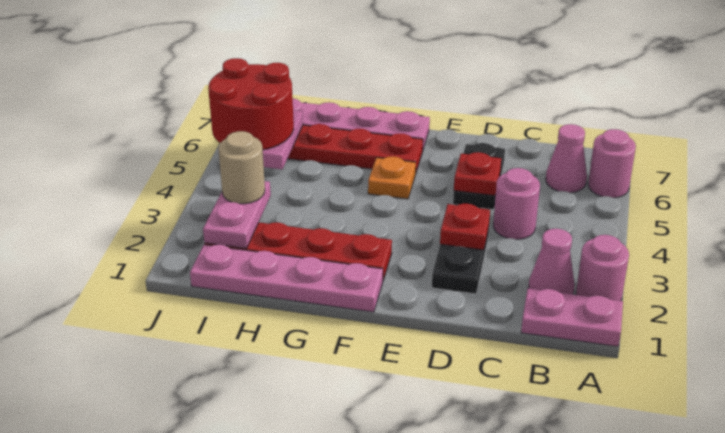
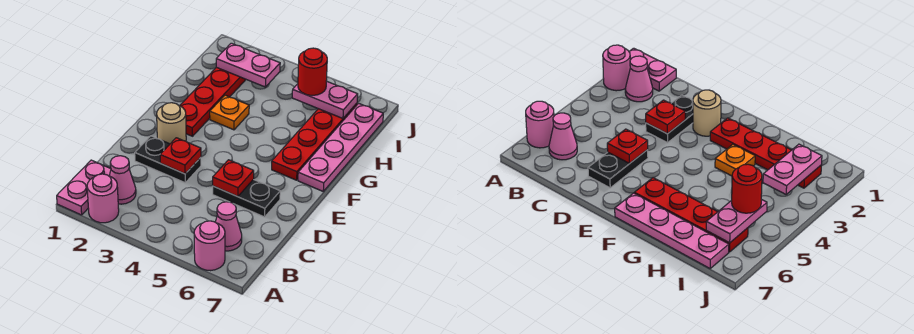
pink 1x1 round brick [493,168,540,239] -> none
pink 1x4 plate [190,245,383,312] -> none
orange 1x1 plate [368,157,416,199] -> orange 1x1 plate moved to [210,95,249,130]
tan 1x1 round brick [218,131,265,204] -> tan 1x1 round brick moved to [157,103,186,144]
red 2x2 round brick [208,58,294,150] -> red 1x1 round brick [298,48,327,95]

